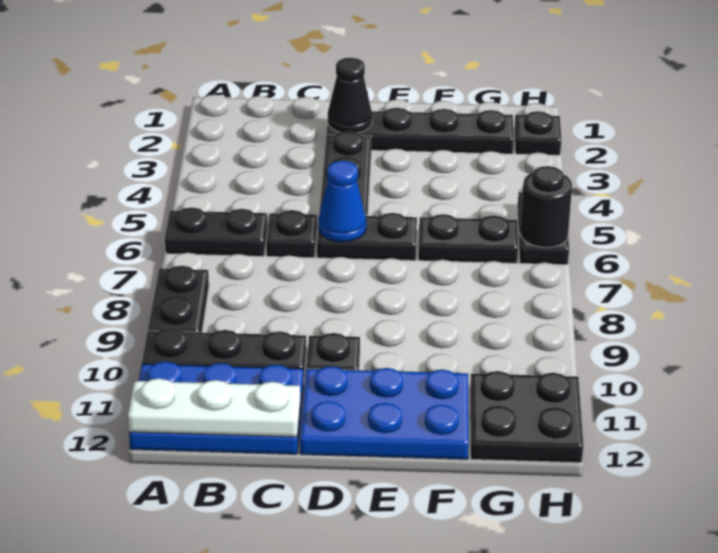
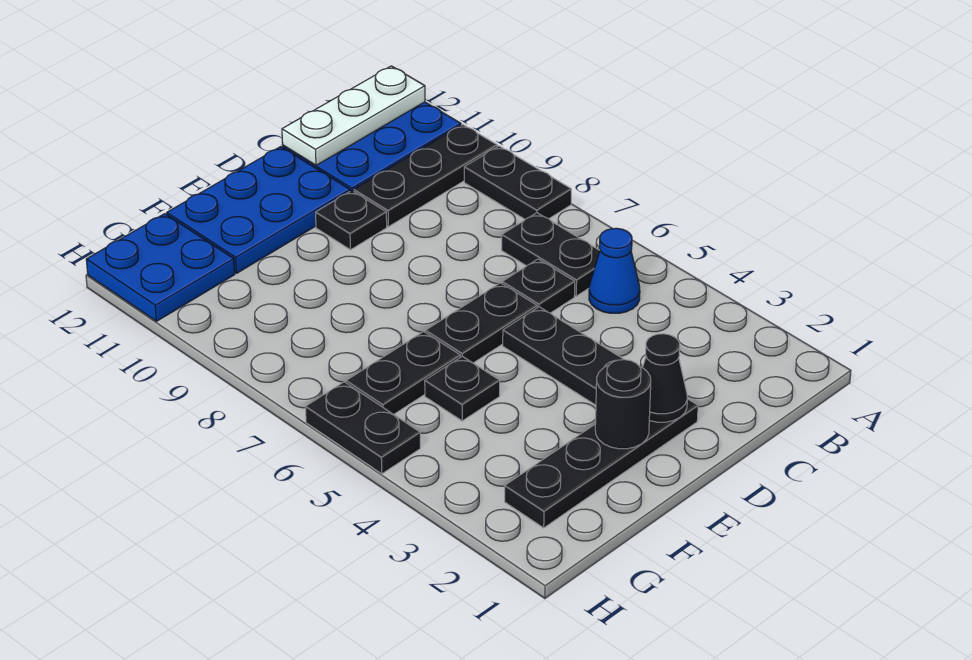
black 1x2 plate [165,207,267,256] -> black 1x2 plate turned to [502,213,600,296]
blue 1x1 cone [318,161,366,242] -> blue 1x1 cone moved to [589,228,640,313]
black 2x2 plate [470,371,583,463] -> blue 2x2 plate [86,214,235,321]
black 1x1 plate [514,111,561,155] -> black 1x1 plate moved to [425,356,500,421]
black 1x1 round brick [520,166,572,248] -> black 1x1 round brick moved to [595,360,651,449]

